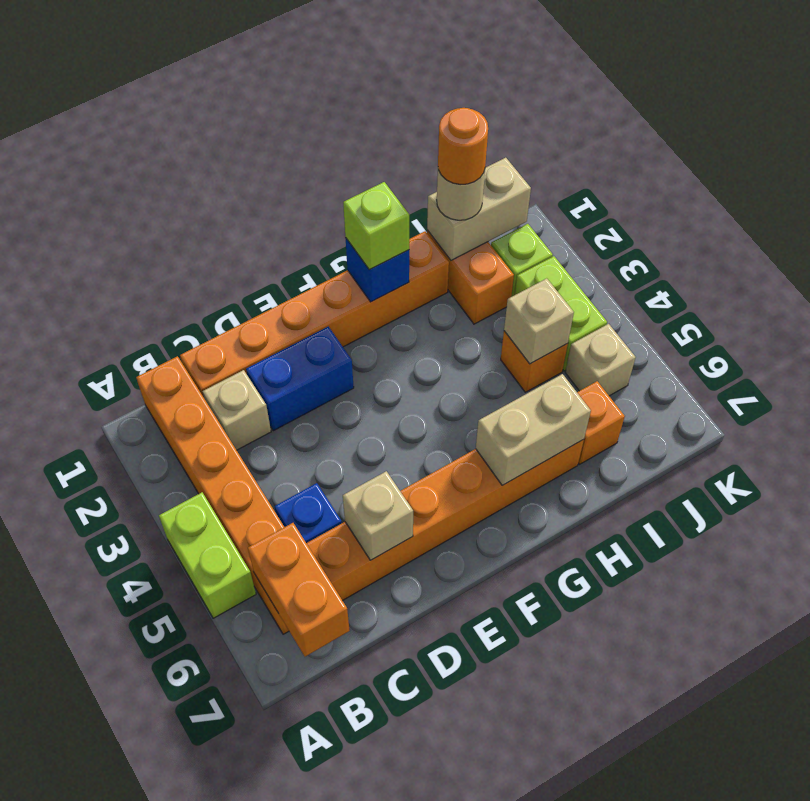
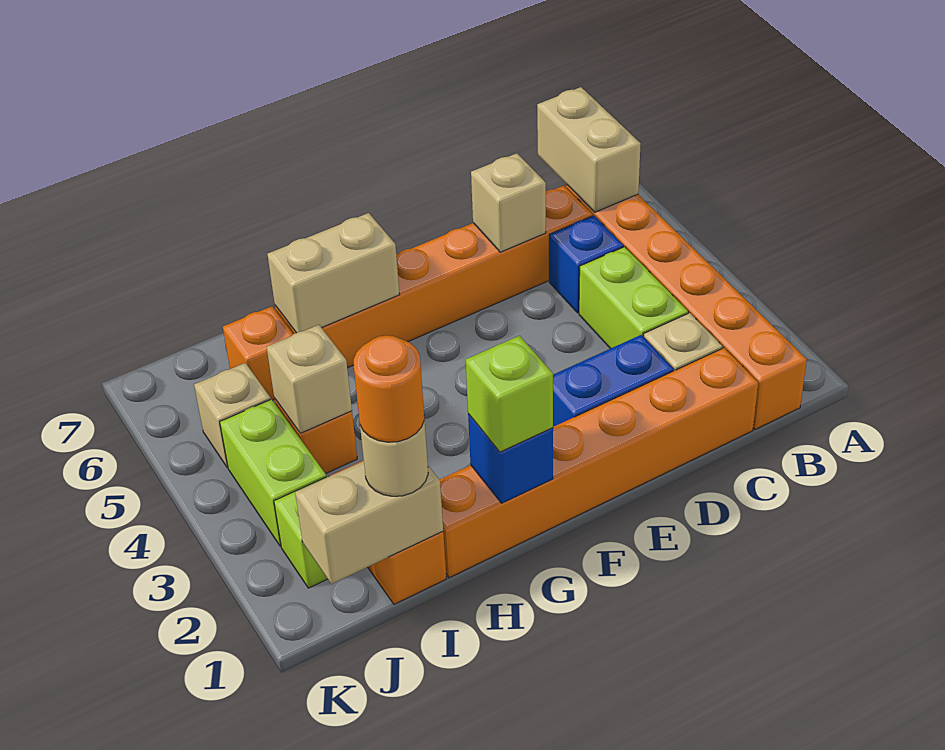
lime 1x2 brick [159,492,256,618] -> lime 1x2 brick moved to [579,247,688,349]
orange 1x2 brick [248,523,350,657] -> tan 1x2 brick [537,87,641,212]

